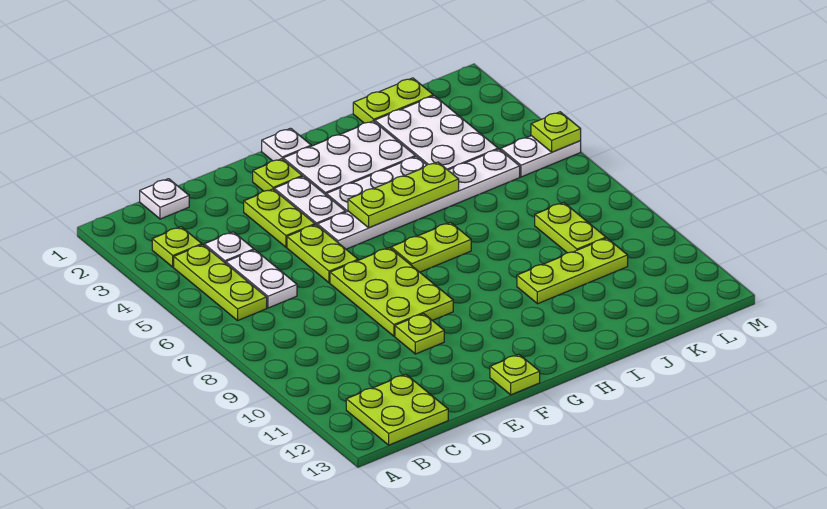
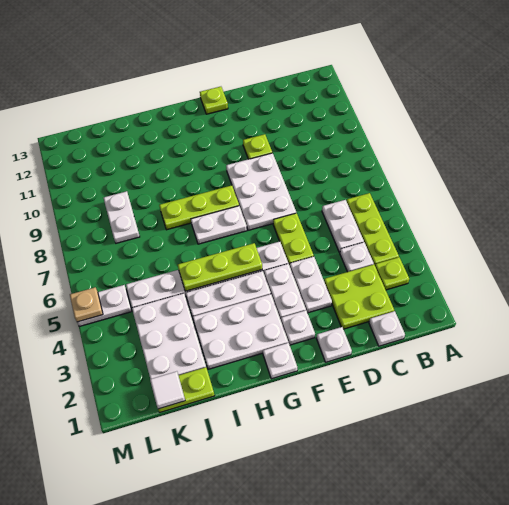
lime 2x2 plate [346,375,448,445] -> lime 2x2 plate moved to [324,265,394,329]
none -> white 1x1 plate [316,327,352,362]
lime 1x2 plate [244,189,315,247] -> white 1x2 plate [290,256,332,313]
lime 2x3 plate [330,248,453,336] -> white 2x3 plate [226,153,296,230]
lime 1x1 plate [253,159,302,191] -> white 1x1 plate [281,310,315,345]
lime 1x2 plate [391,222,471,272] -> white 1x2 plate [191,206,247,244]
lime 1x3 plate [517,238,628,304] -> lime 1x3 plate moved to [159,185,239,230]
none -> white 1x1 tile [150,371,185,409]
lime 1x2 plate [535,203,606,253] -> white 1x2 plate [104,191,140,243]
lime 1x1 plate [531,112,581,152] -> tan 1x1 plate [70,287,103,322]

